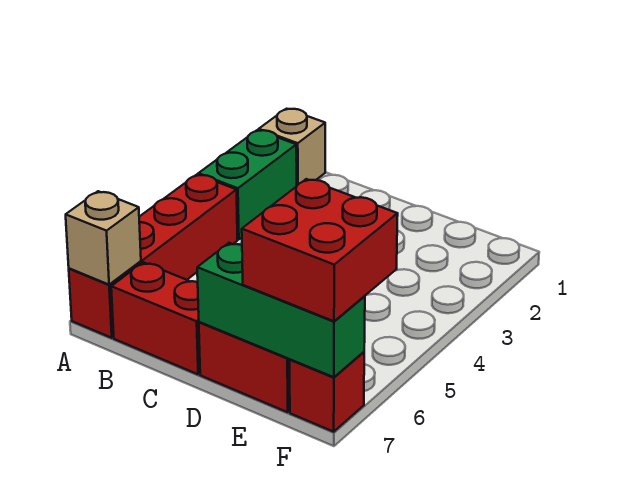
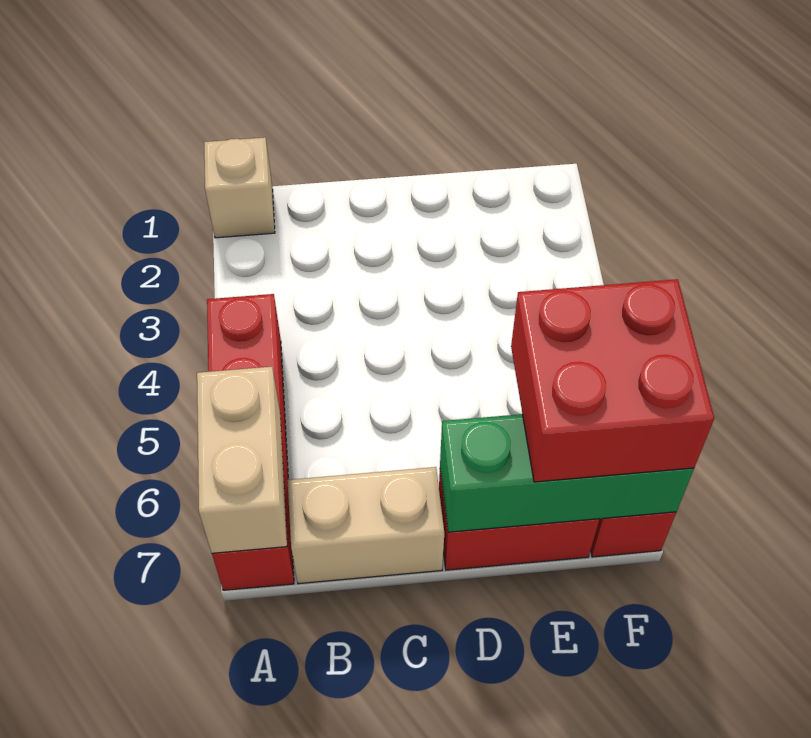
green 1x2 brick [198,130,297,239] -> none
tan 1x1 brick [66,191,141,285] -> tan 1x2 brick [197,367,287,553]
red 1x2 brick [111,262,200,374] -> tan 1x2 brick [287,467,444,584]

